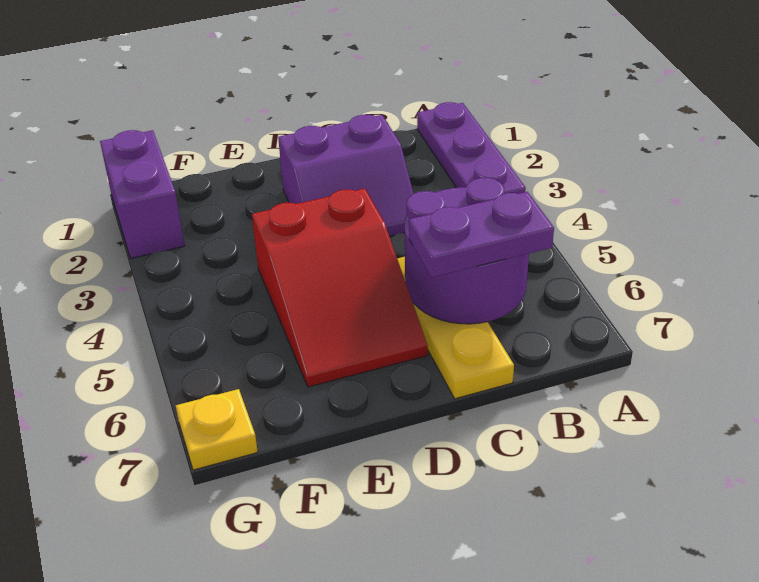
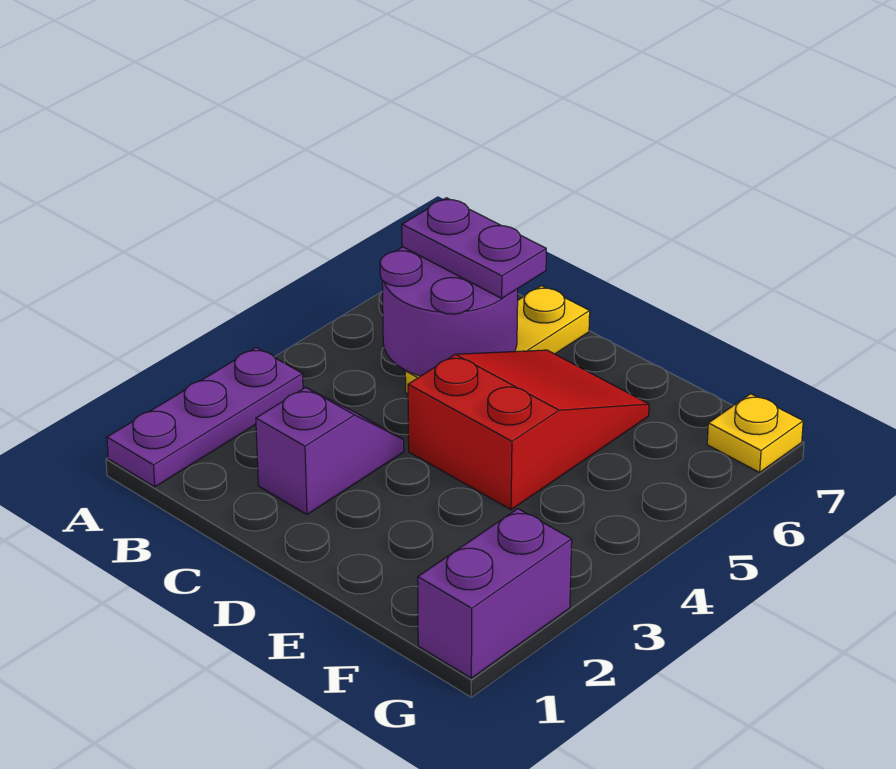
purple 2x2 slope [278,115,413,236] -> purple 1x2 slope [256,387,404,514]

